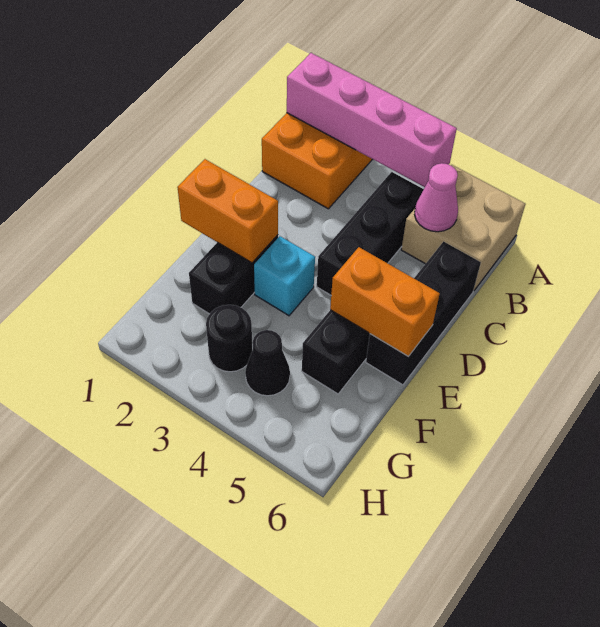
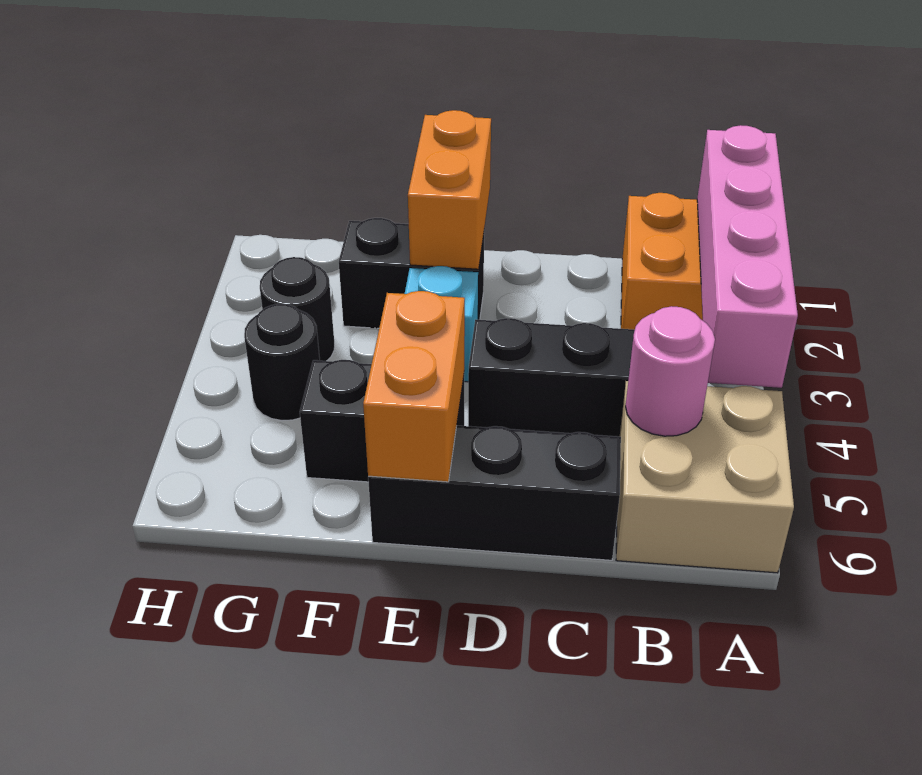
pink 1x1 cone [415,163,458,232] -> pink 1x1 round brick [626,306,715,436]
black 1x1 cone [245,330,290,396] -> black 1x1 round brick [244,304,320,420]

